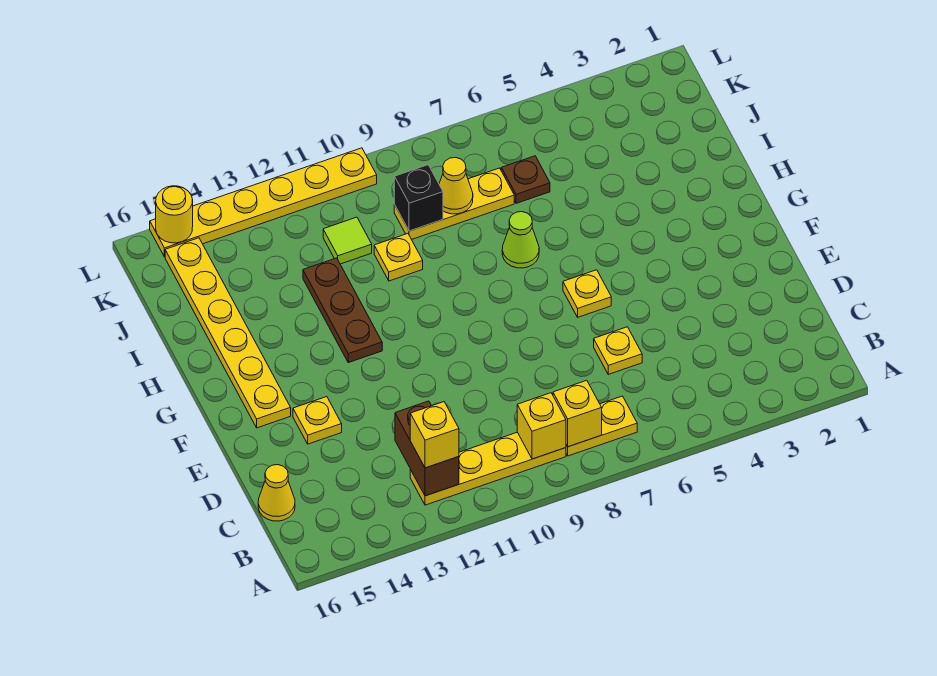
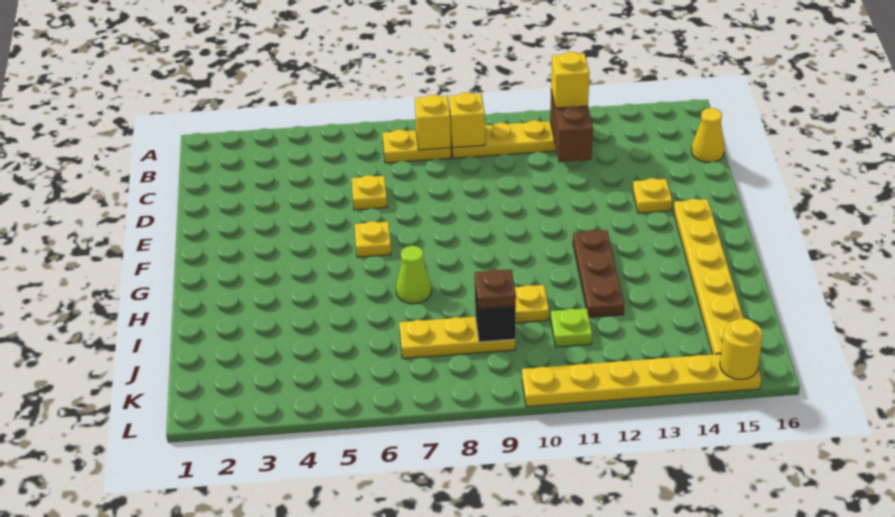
brown 1x1 plate [501,156,550,203] -> brown 1x1 plate moved to [475,269,516,309]
yellow 1x1 cone [439,158,473,214] -> none
lime 1x1 tile [323,217,372,264] -> lime 1x1 plate [551,308,592,347]

